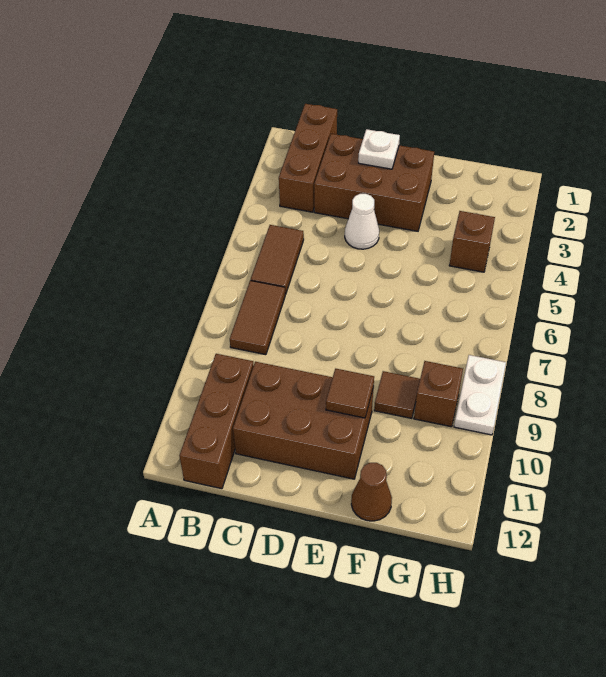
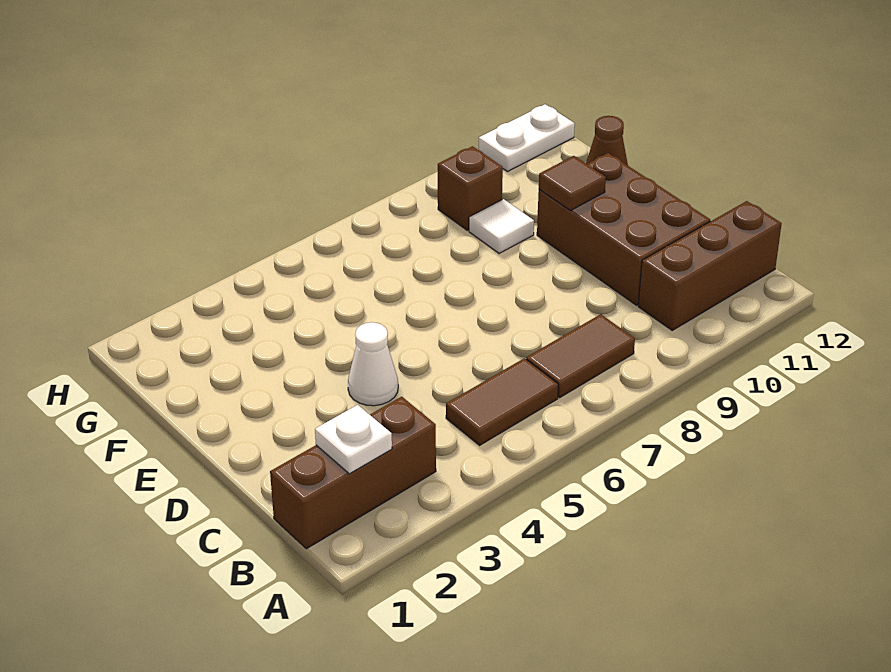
brown 2x3 brick [314,134,434,231] -> none
white 1x1 plate [358,129,400,169] -> white 1x1 plate moved to [315,405,392,474]
brown 1x1 tile [374,371,420,418] -> white 1x1 tile [469,199,534,254]
brown 1x1 brick [449,211,495,272] -> none
white 1x2 plate [454,355,506,435] -> white 1x2 plate moved to [479,104,575,171]

